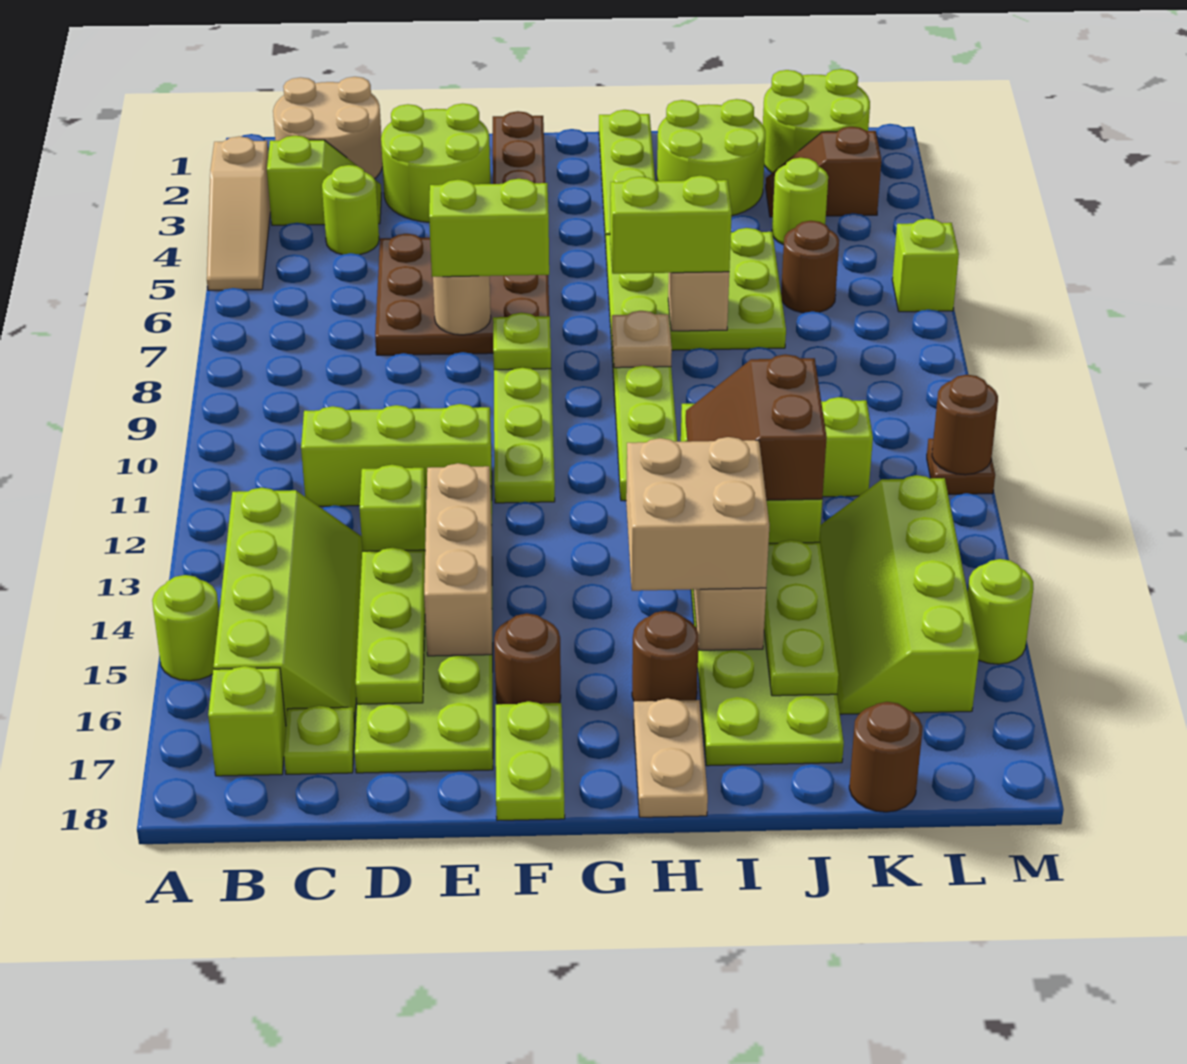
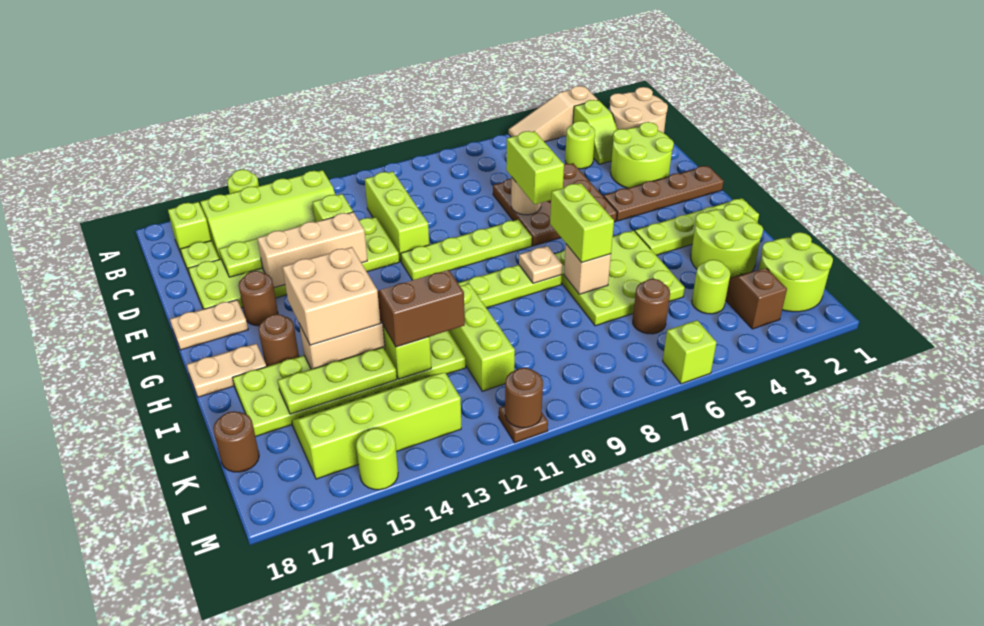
lime 1x1 plate [493,313,551,370] -> none
lime 1x2 plate [496,701,565,821] -> tan 1x2 plate [170,300,248,350]

